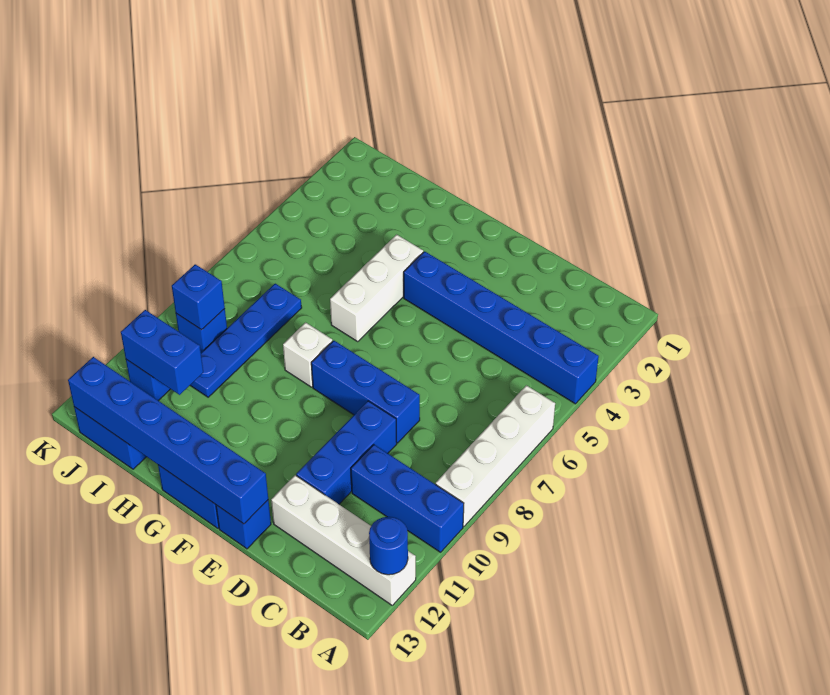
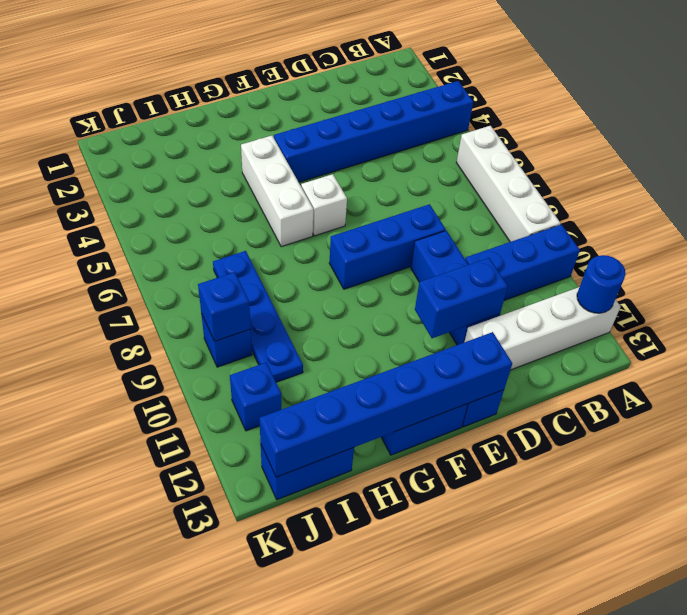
white 1x1 brick [283,323,333,387] -> white 1x1 brick moved to [301,174,347,236]
blue 1x2 brick [121,310,203,395] -> blue 1x2 brick moved to [415,258,508,338]

